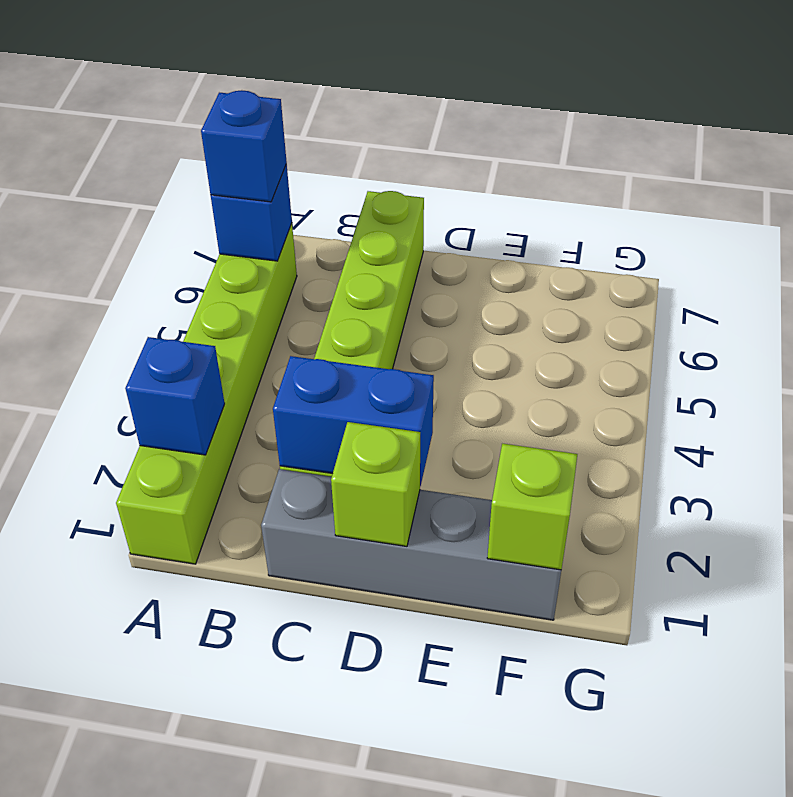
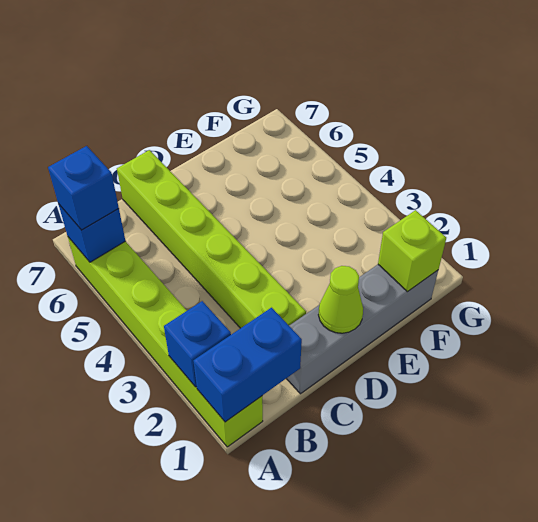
blue 1x2 brick [273,356,434,486] -> blue 1x2 brick moved to [193,308,302,422]
lime 1x1 brick [331,422,420,546] -> lime 1x1 cone [318,266,363,333]

